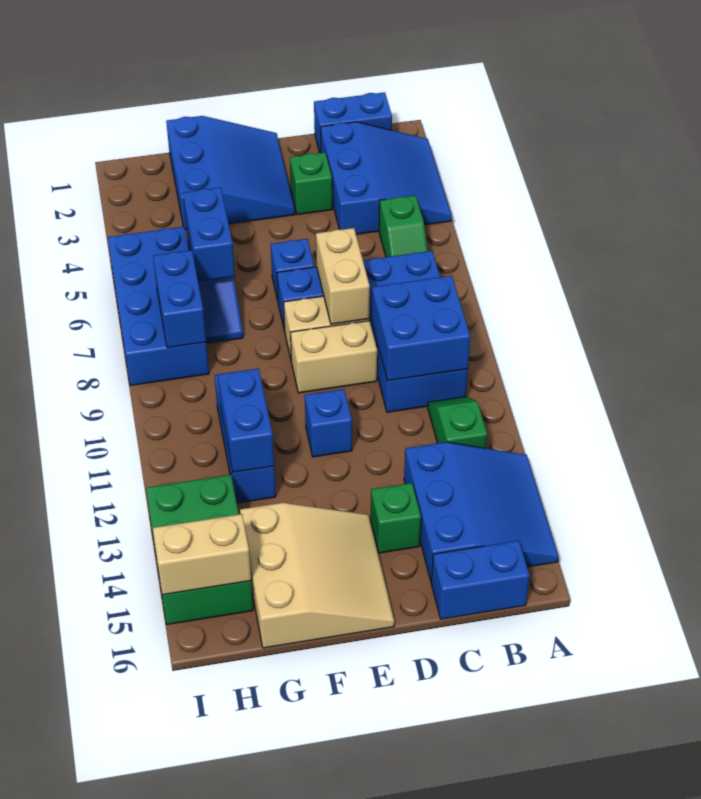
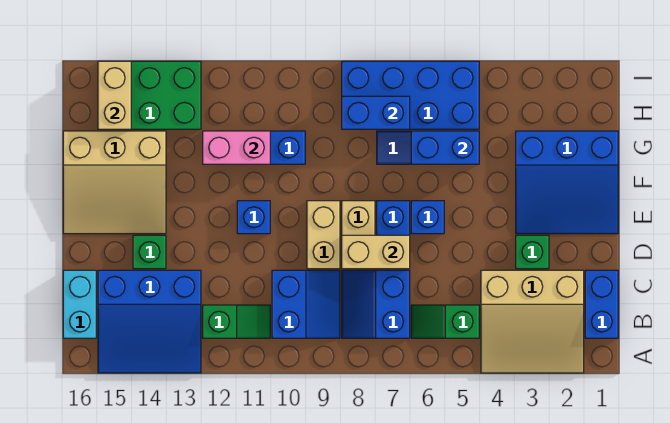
blue 3x3 slope [321,122,452,234] -> tan 3x3 slope [481,270,584,373]
blue 2x2 brick [372,276,470,381] -> none
blue 1x2 brick [431,541,530,619] -> cyan 1x2 brick [63,270,96,338]
blue 1x2 brick [218,368,274,472] -> pink 1x2 brick [203,131,270,164]

